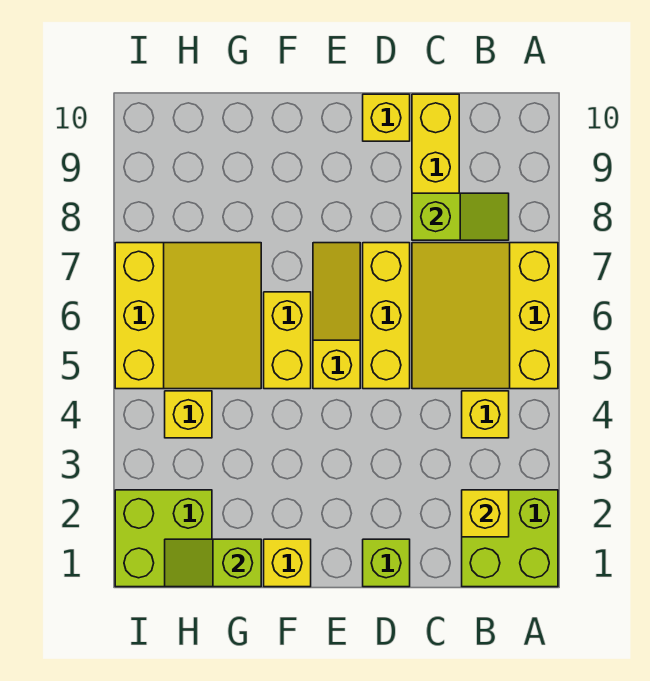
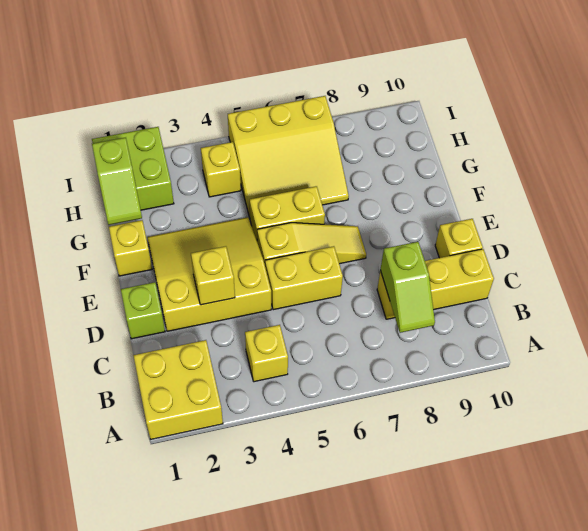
lime 2x2 brick [462,490,558,587] -> yellow 2x2 brick [133,340,223,439]
yellow 3x3 slope [412,243,558,389] -> yellow 3x3 slope moved to [147,217,271,331]
yellow 1x1 brick [462,490,509,537] -> yellow 1x1 brick moved to [191,246,235,305]
yellow 1x3 brick [363,243,410,389] -> yellow 1x2 brick [265,246,343,310]
lime 1x2 slope [165,539,261,587] -> lime 1x2 slope turned to [92,138,142,225]

